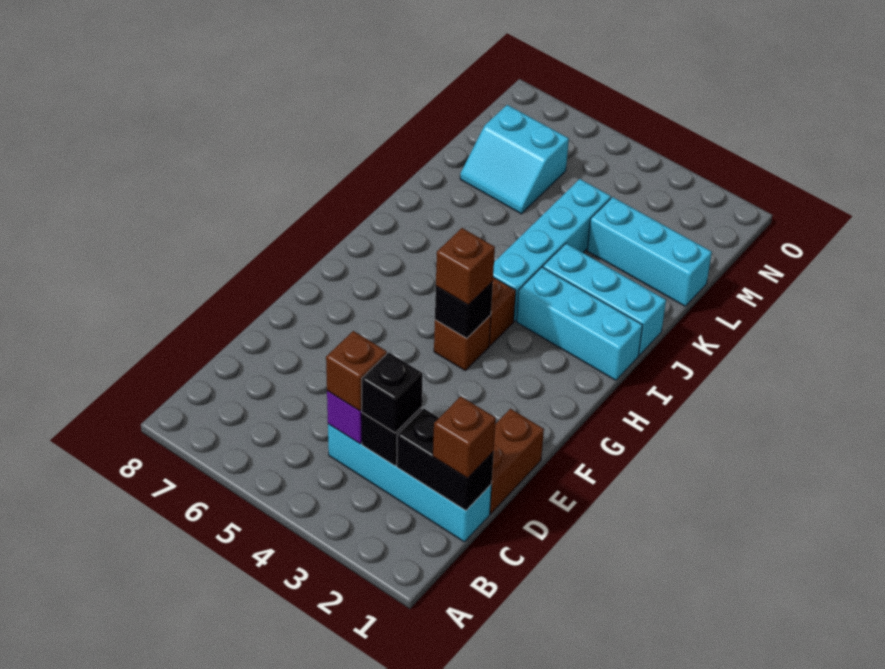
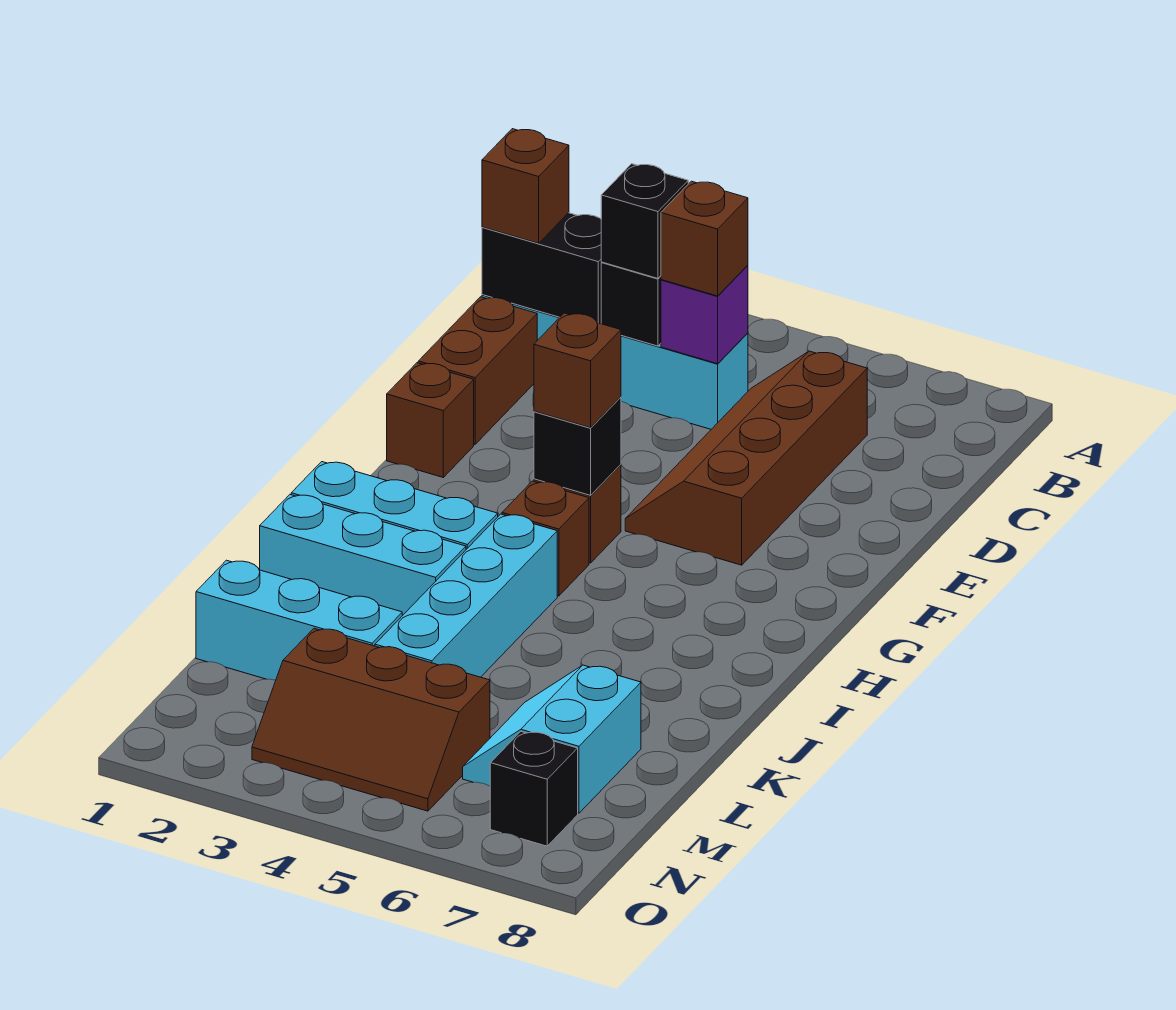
none -> brown 2x4 slope [625,351,867,565]
none -> brown 1x1 brick [387,363,474,477]
cyan 2x2 slope [460,105,569,214] -> cyan 2x2 slope turned to [463,665,641,813]
none -> brown 2x3 slope [252,628,490,811]
none -> black 1x1 brick [490,732,578,846]

